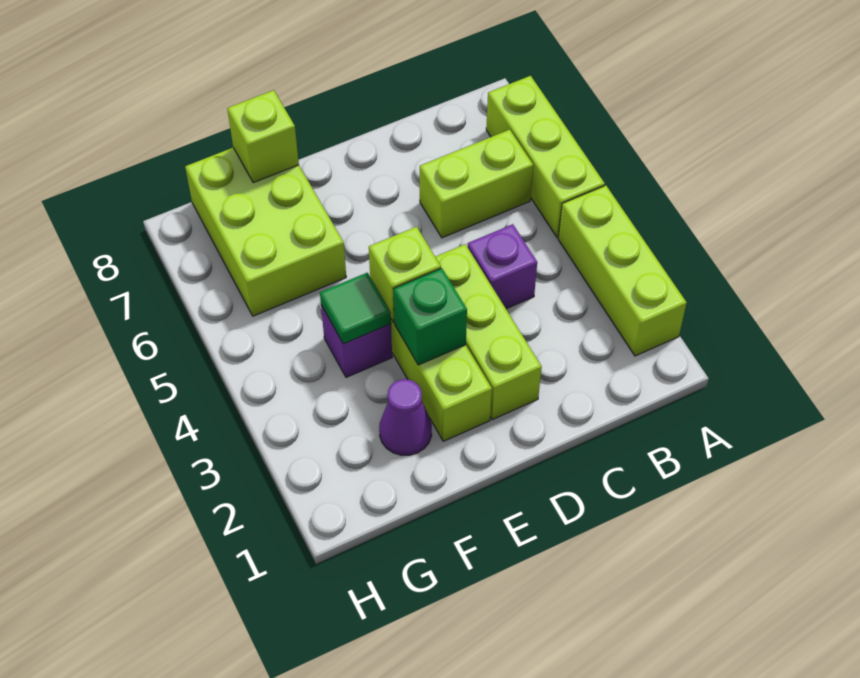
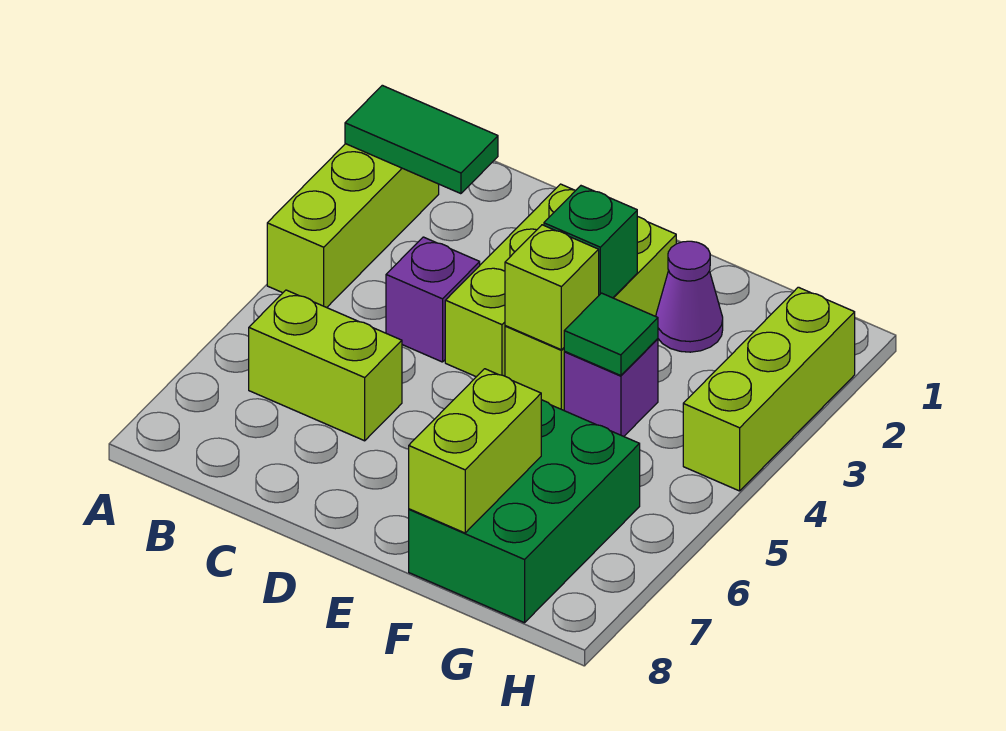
none -> green 1x2 tile [345,85,498,194]
lime 1x3 brick [486,76,605,238] -> lime 1x3 brick moved to [683,287,855,491]
lime 2x3 brick [185,148,346,316] -> green 2x3 brick [409,400,640,623]
lime 1x1 brick [227,90,299,183] -> lime 1x2 brick [409,369,541,533]

